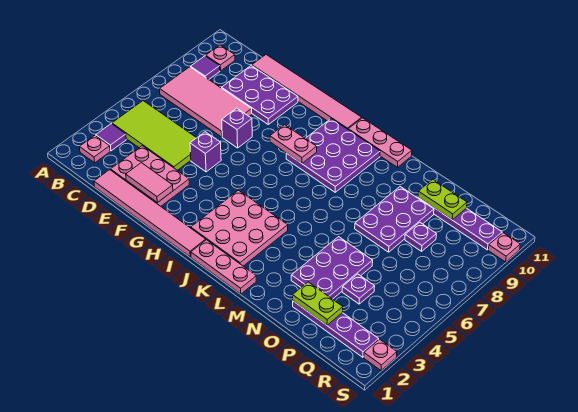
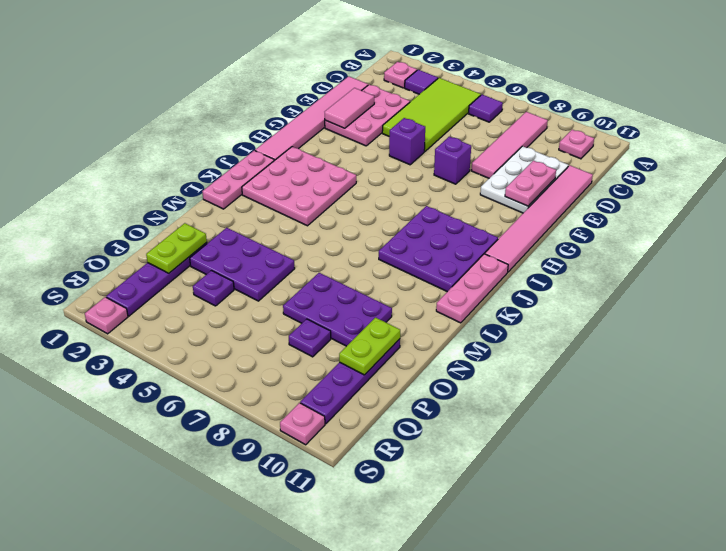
pink 2x4 tile [160,67,252,137] -> pink 1x4 tile [471,112,548,178]
purple 1x1 tile [191,56,220,79] -> purple 1x1 tile moved to [469,95,503,122]
purple 2x3 plate [222,66,298,124] -> white 2x3 plate [480,146,568,213]
pink 1x2 plate [270,125,317,163] -> pink 1x2 plate moved to [505,161,556,206]

